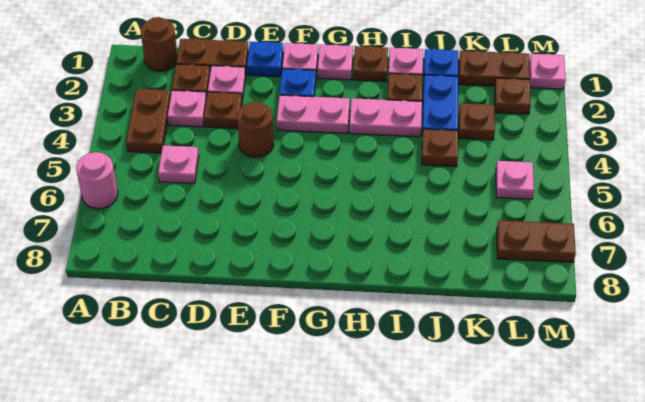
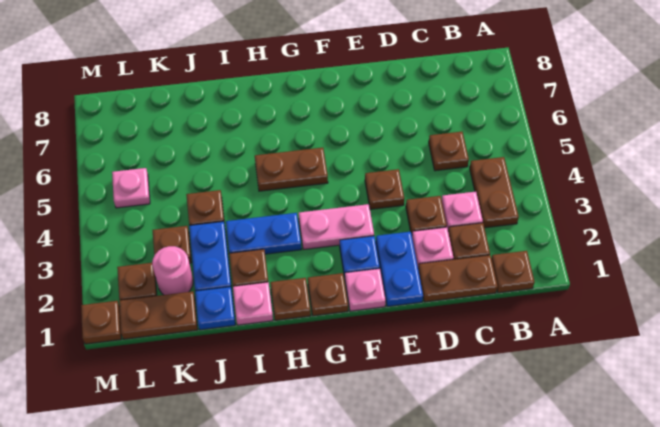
pink 1x1 round brick [76,152,118,209] -> pink 1x1 round brick moved to [152,246,193,295]
brown 1x1 round brick [141,17,177,71] -> brown 1x1 plate [491,251,535,293]
pink 1x1 plate [158,145,199,184] -> brown 1x1 plate [429,132,469,171]
blue 1x1 plate [247,42,283,77] -> blue 1x2 plate [376,232,423,307]
brown 1x1 round brick [237,102,274,157] -> brown 1x1 plate [365,169,404,209]
pink 1x1 plate [318,45,353,80] -> brown 1x1 plate [308,273,348,316]
pink 1x2 plate [350,98,422,137] -> blue 1x2 plate [226,213,301,254]
brown 1x2 plate [497,220,576,262] -> brown 1x2 plate moved to [255,148,328,191]
pink 1x1 plate [529,54,566,89] -> brown 1x1 plate [81,301,121,344]

